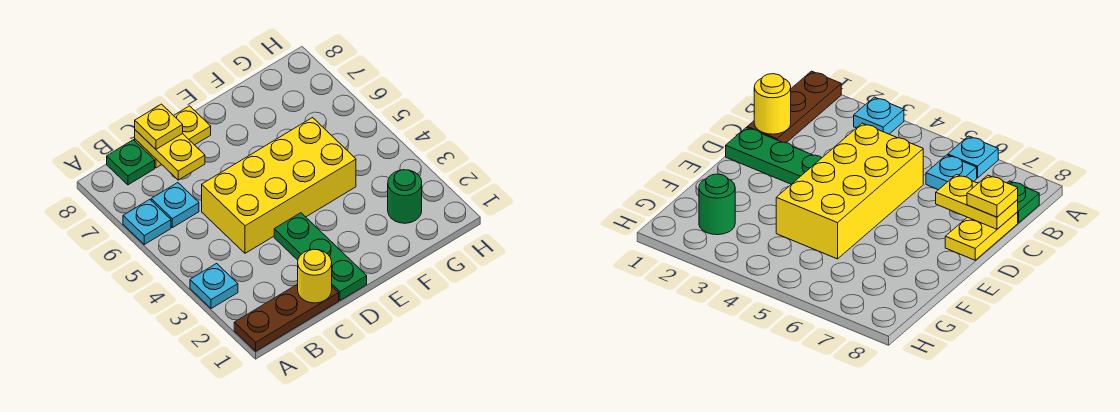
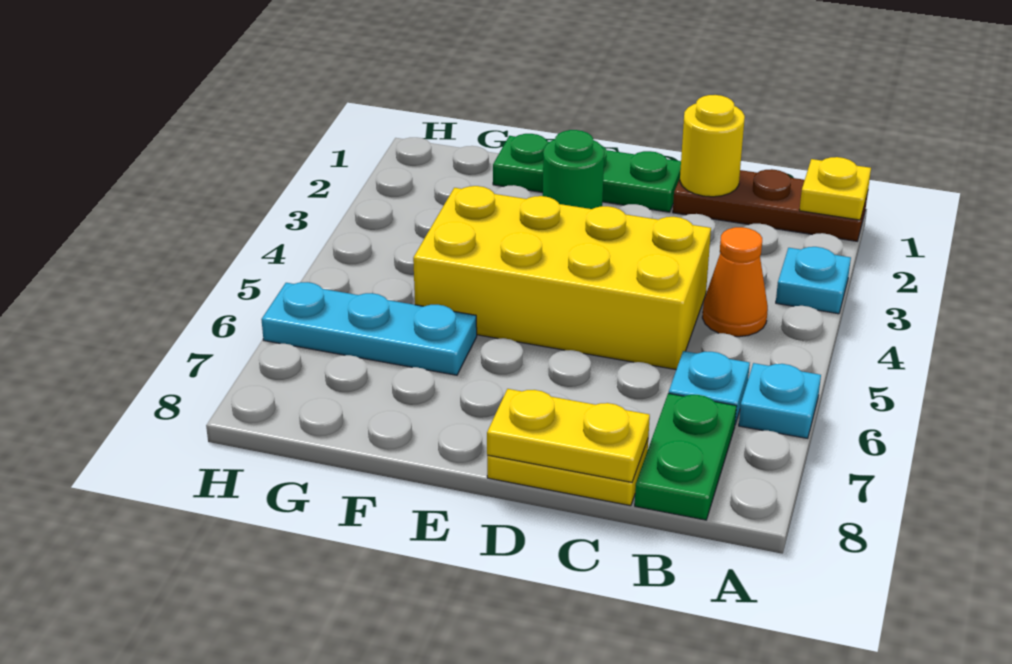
none -> orange 1x1 cone [702,227,768,337]
green 1x1 plate [107,140,155,185] -> green 1x2 plate [635,393,737,520]
yellow 1x2 plate [135,130,205,180] -> yellow 1x2 plate turned to [487,389,650,482]
yellow 1x1 plate [135,104,183,149] -> yellow 1x1 plate moved to [799,157,871,220]
green 1x3 plate [274,213,367,300] -> green 1x3 plate turned to [493,134,681,212]
none -> cyan 1x3 plate [261,282,477,375]
green 1x1 round brick [388,170,422,223] -> green 1x1 round brick moved to [543,130,604,209]

